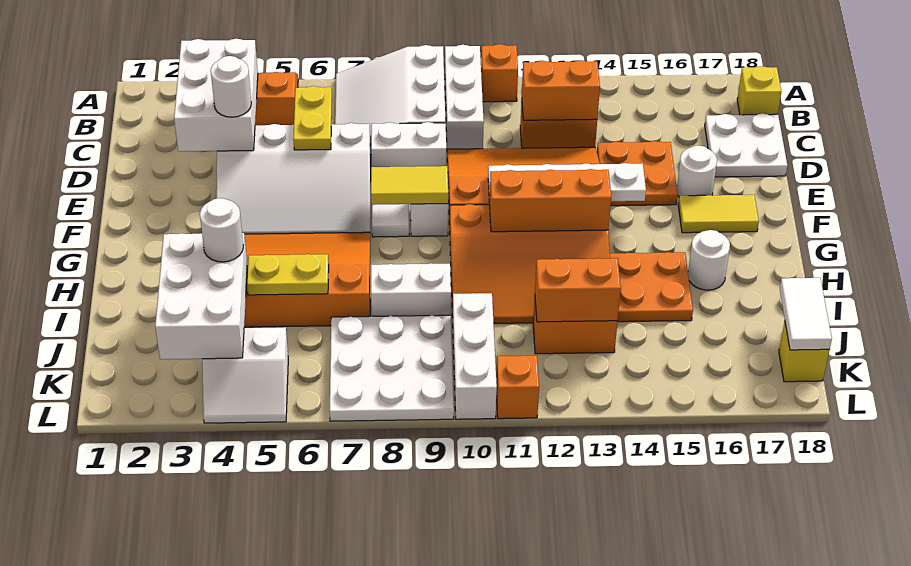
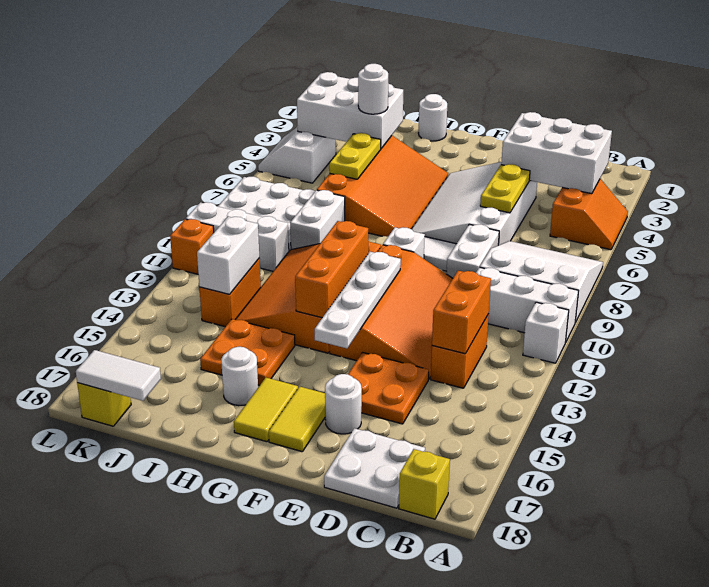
orange 1x1 brick [481,44,518,102] -> white 1x1 brick [523,302,569,363]
yellow 1x2 plate [293,86,332,150] -> yellow 1x2 plate turned to [480,164,530,213]
white 1x1 round brick [211,56,251,117] -> white 1x1 round brick moved to [418,94,447,141]
yellow 1x2 tile [371,166,448,205] -> yellow 1x2 tile moved to [234,378,298,442]
orange 1x2 brick [535,258,621,322] -> white 1x2 brick [197,217,259,294]

